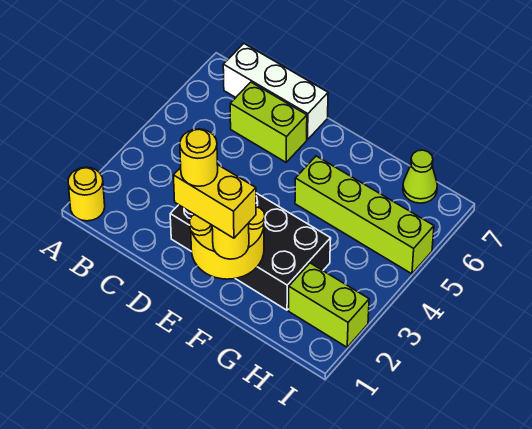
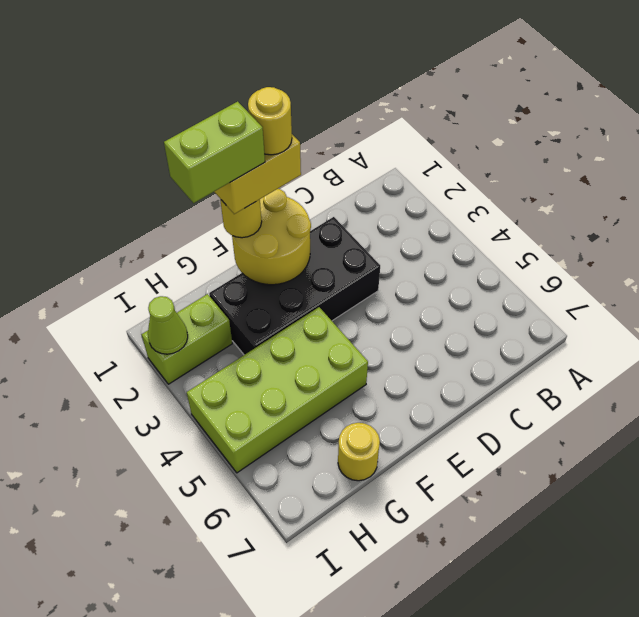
yellow 1x1 round brick [68,167,105,221] -> yellow 1x1 round brick moved to [338,423,380,481]
white 1x3 brick [223,44,328,140] -> none
lime 1x2 brick [230,82,307,162] -> lime 1x2 brick moved to [164,101,265,203]
lime 1x4 brick [295,156,434,274] -> lime 2x4 brick [187,307,368,473]
lime 1x1 cone [403,150,437,203] -> lime 1x1 cone moved to [148,296,188,354]

